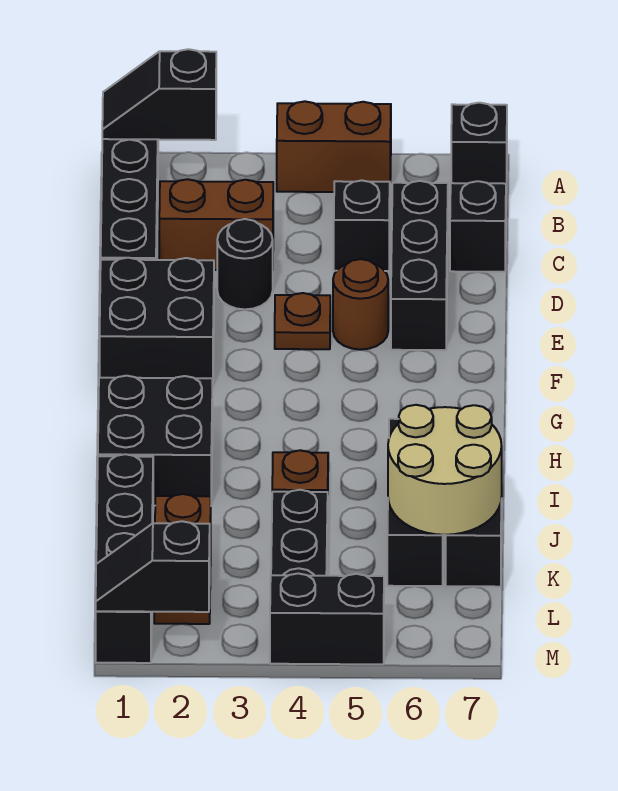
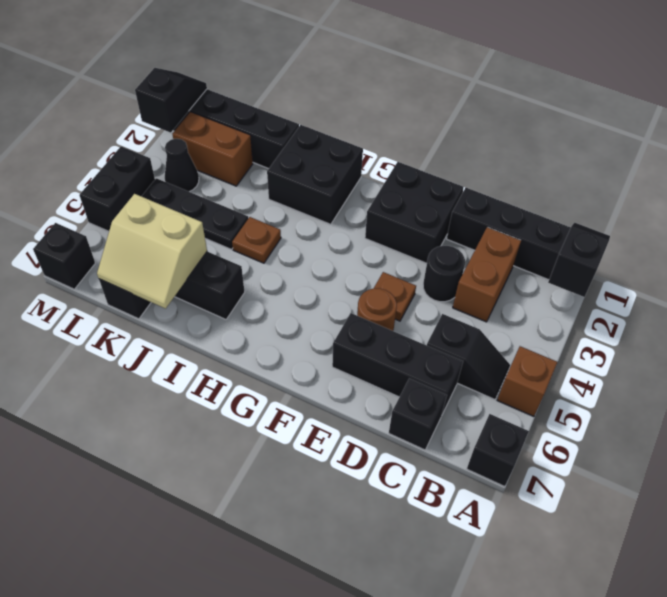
brown 1x2 brick [277,101,391,192] -> brown 1x1 brick [497,346,557,416]
tan 2x2 round brick [388,405,502,535] -> tan 2x2 slope [97,194,207,309]
none -> black 1x1 cone [165,139,199,192]
none -> black 1x1 brick [33,223,95,289]

